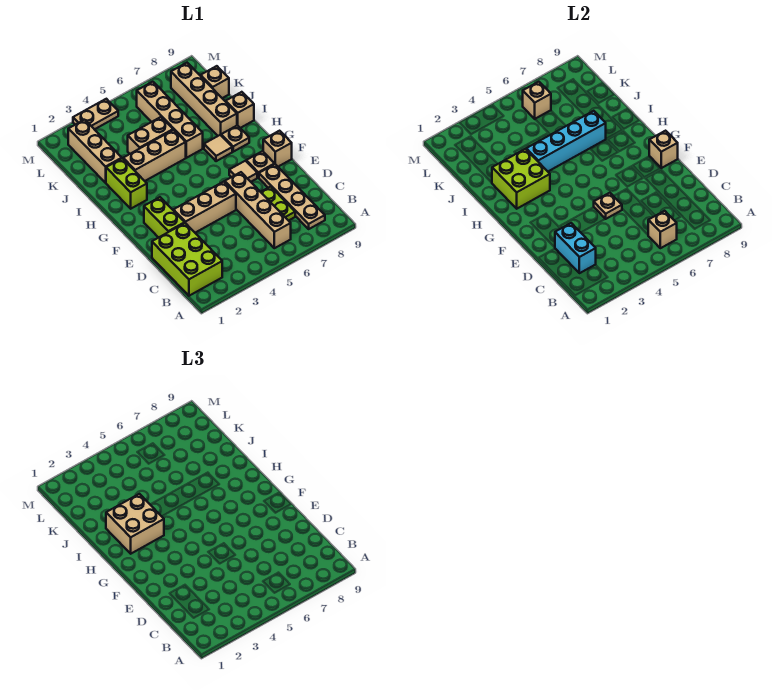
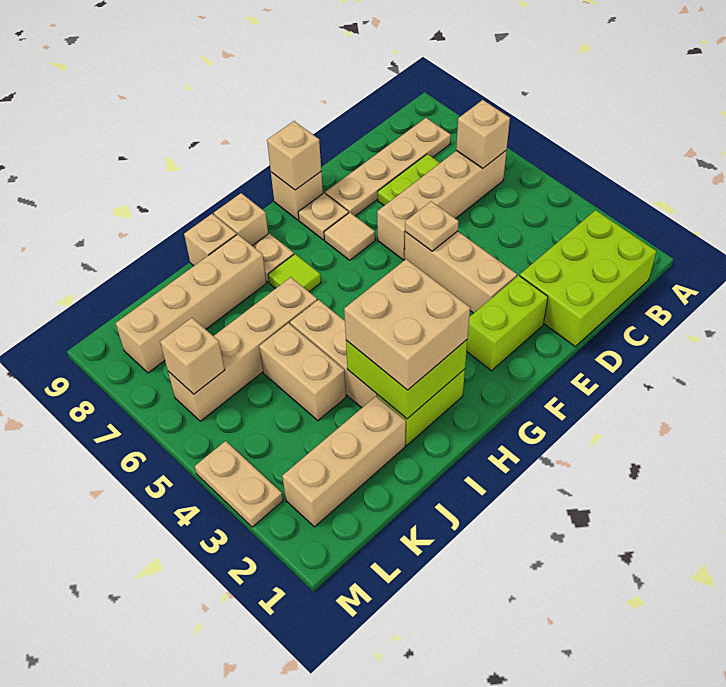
cyan 1x2 brick [555,223,596,273] -> none
tan 1x1 tile [204,135,232,161] -> lime 1x1 tile [268,254,321,292]
cyan 1x4 brick [526,111,606,171] -> none
tan 1x1 brick [201,66,229,98] -> tan 1x1 brick moved to [214,193,268,246]

